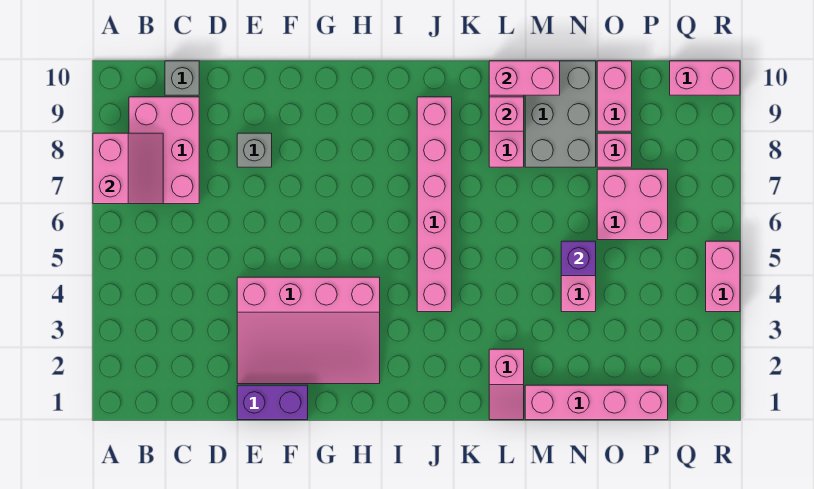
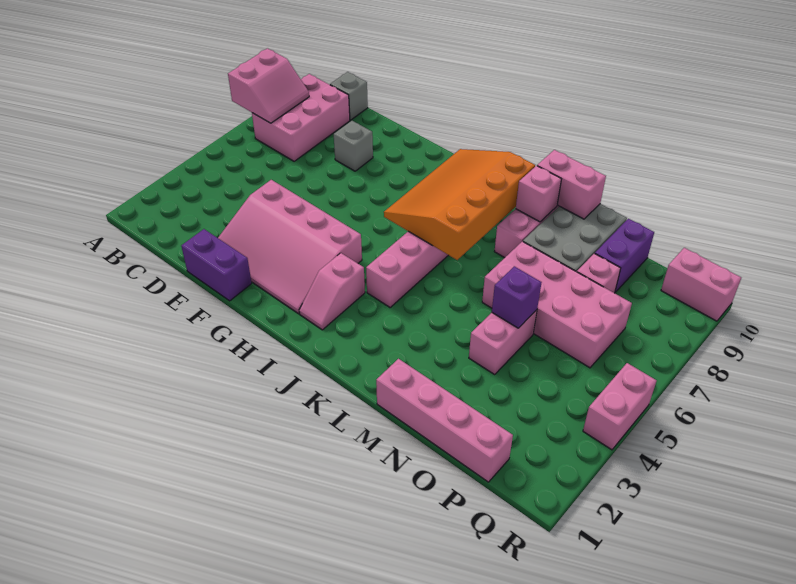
none -> orange 3x4 slope [384,149,535,260]
pink 1x2 slope [489,349,524,420] -> pink 1x2 slope moved to [299,253,365,330]
pink 2x2 brick [597,169,668,240] -> pink 2x4 brick [482,241,632,368]
pink 1x2 brick [597,61,632,131] -> purple 1x2 brick [595,219,654,292]

